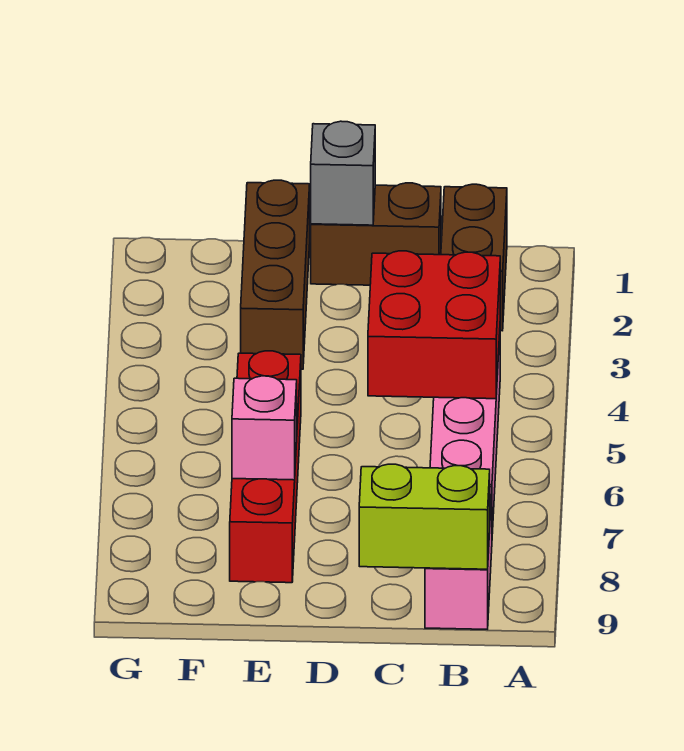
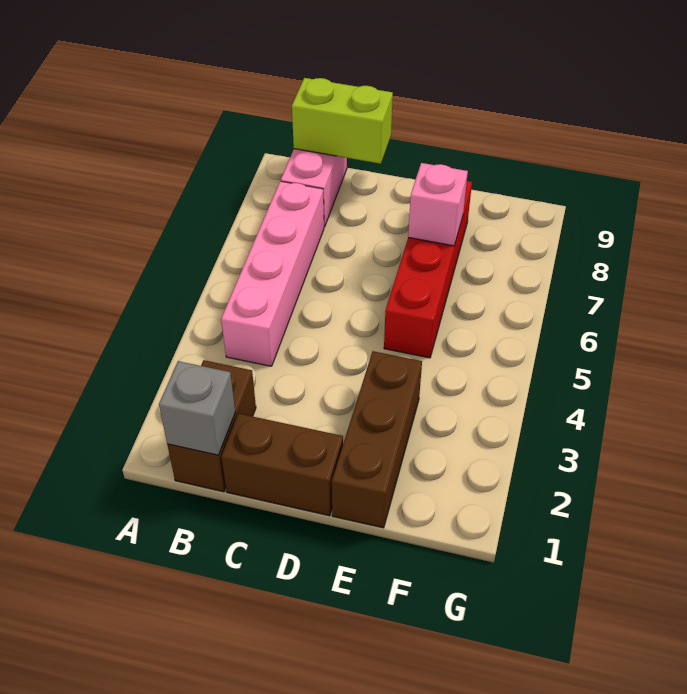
red 2x2 brick [368,251,500,399] -> none
grey 1x1 brick [311,121,375,225] -> grey 1x1 brick moved to [159,361,235,455]

